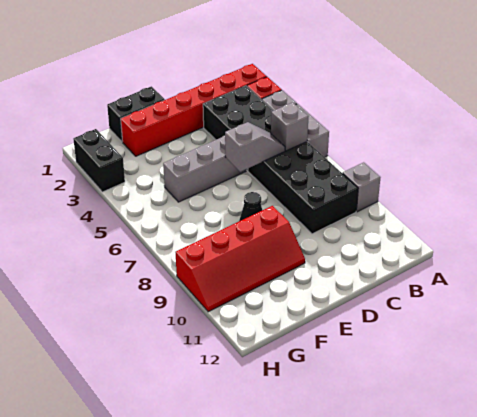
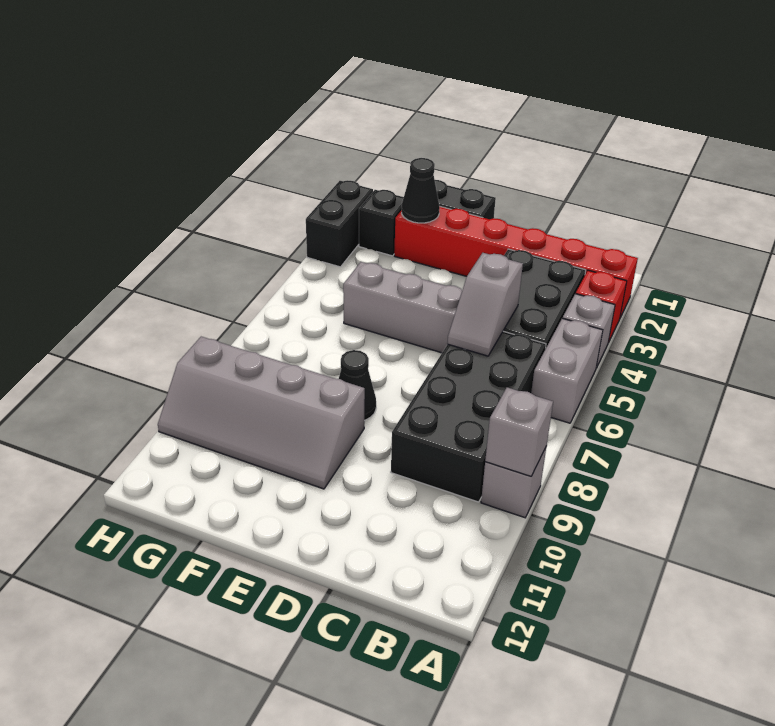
grey 1x1 brick [271,102,309,151] -> grey 1x1 brick moved to [485,387,553,476]
grey 1x2 slope [225,122,285,172] -> grey 1x2 slope turned to [447,253,523,356]
red 2x4 slope [175,206,305,312] -> grey 2x4 slope [158,337,365,489]
none -> black 1x1 cone [402,158,440,223]
none -> black 1x1 brick [359,190,404,256]

